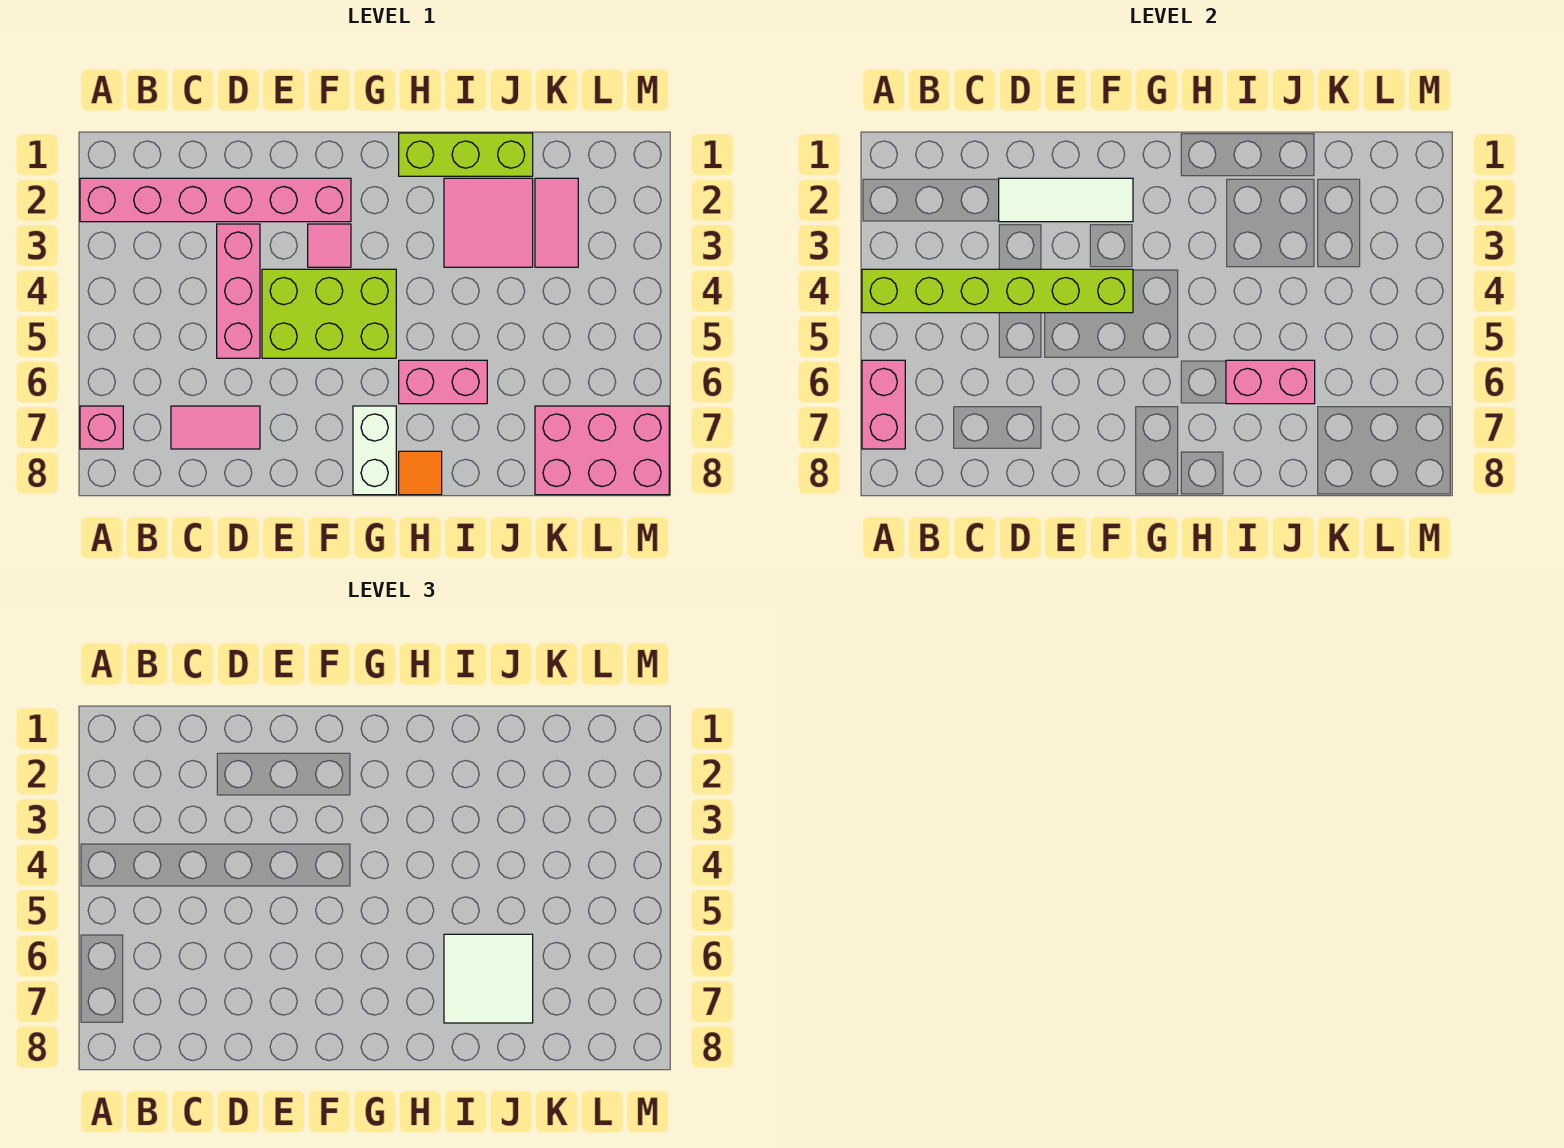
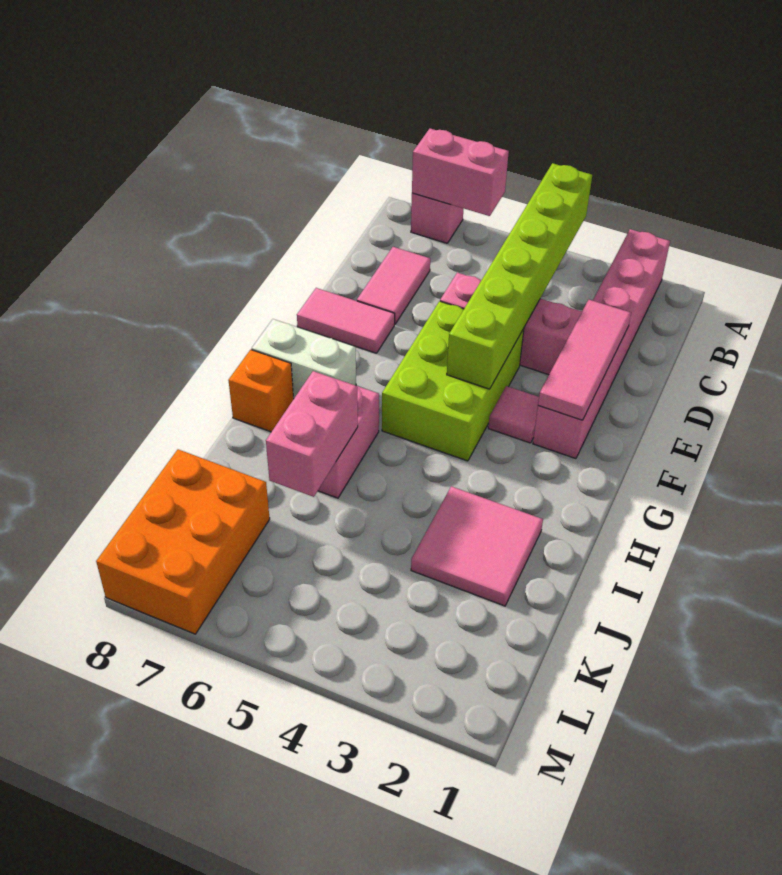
white 1x3 tile [999,178,1133,222] -> pink 1x3 tile [538,300,631,420]
lime 1x3 brick [399,133,533,176] -> none
orange 1x1 tile [399,451,442,495] -> orange 1x1 brick [228,350,294,432]
white 2x2 tile [444,934,533,1023] -> none
pink 1x2 tile [535,178,578,267] -> pink 1x2 tile moved to [297,288,395,353]
pink 2x3 brick [535,406,669,495] -> orange 2x3 brick [96,449,270,634]

